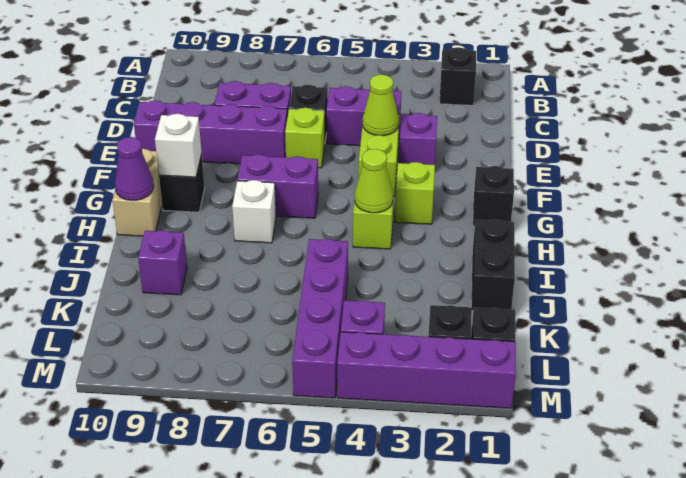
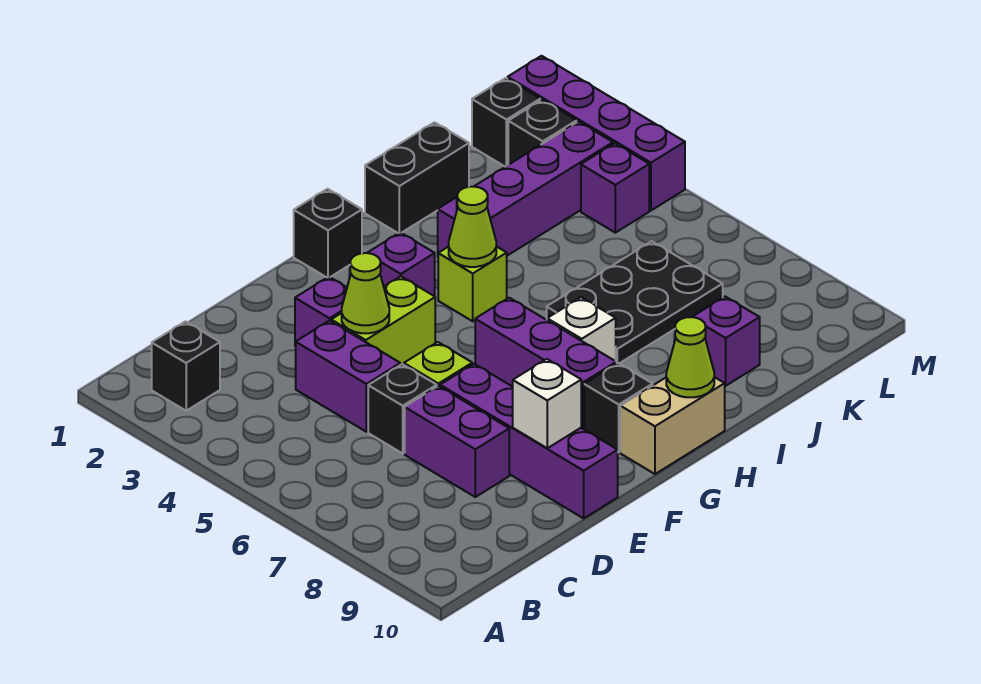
lime 1x1 brick [395,162,435,224] -> purple 1x1 brick [368,232,435,296]
purple 1x2 brick [237,154,318,218] -> purple 1x3 brick [475,298,616,429]
white 1x1 brick [155,114,202,177] -> white 1x1 brick moved to [513,359,581,448]
purple 1x1 cone [115,137,154,200] -> lime 1x1 cone [666,317,714,397]
none -> black 2x3 plate [547,241,723,364]
purple 1x4 brick [292,239,348,398] -> purple 1x4 brick moved to [438,122,613,256]

